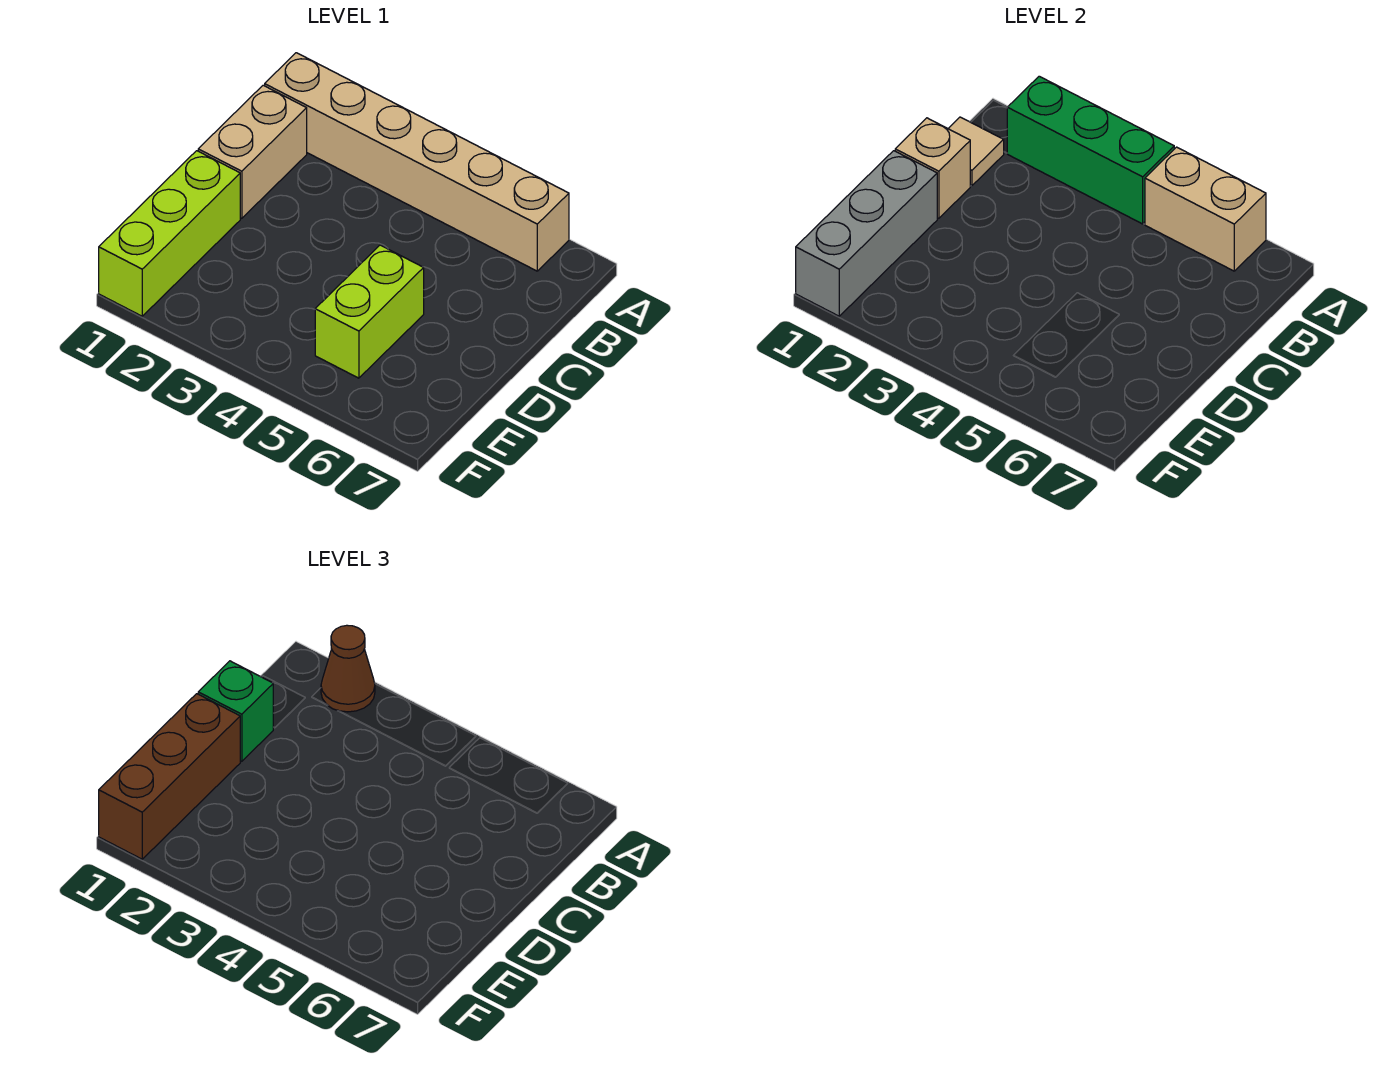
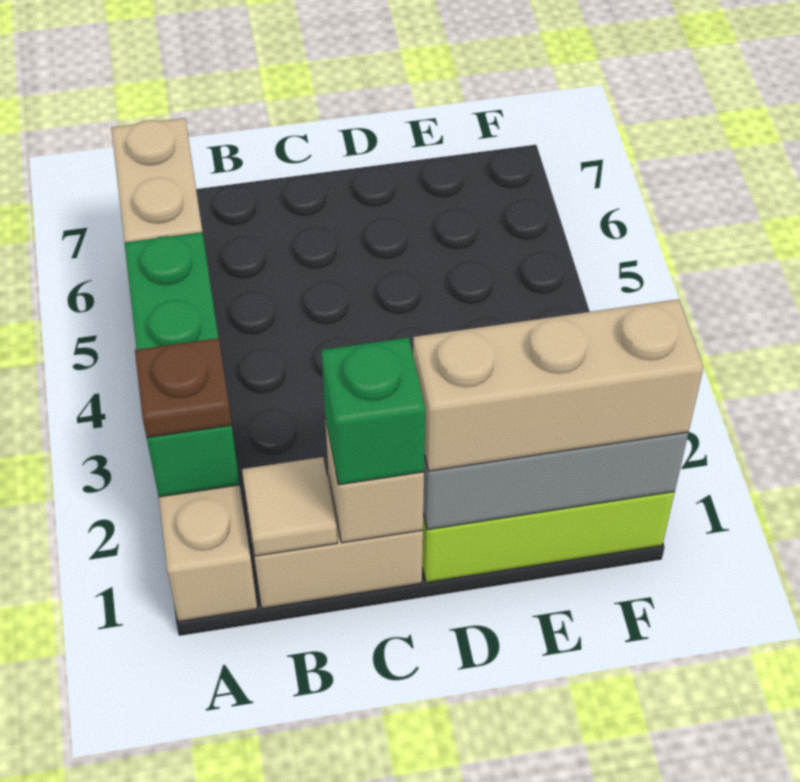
brown 1x1 cone [321,625,375,712] -> brown 1x1 plate [135,338,232,438]
brown 1x3 brick [99,694,240,859] -> tan 1x3 brick [413,299,704,471]
lime 1x2 brick [315,245,424,378] -> none

